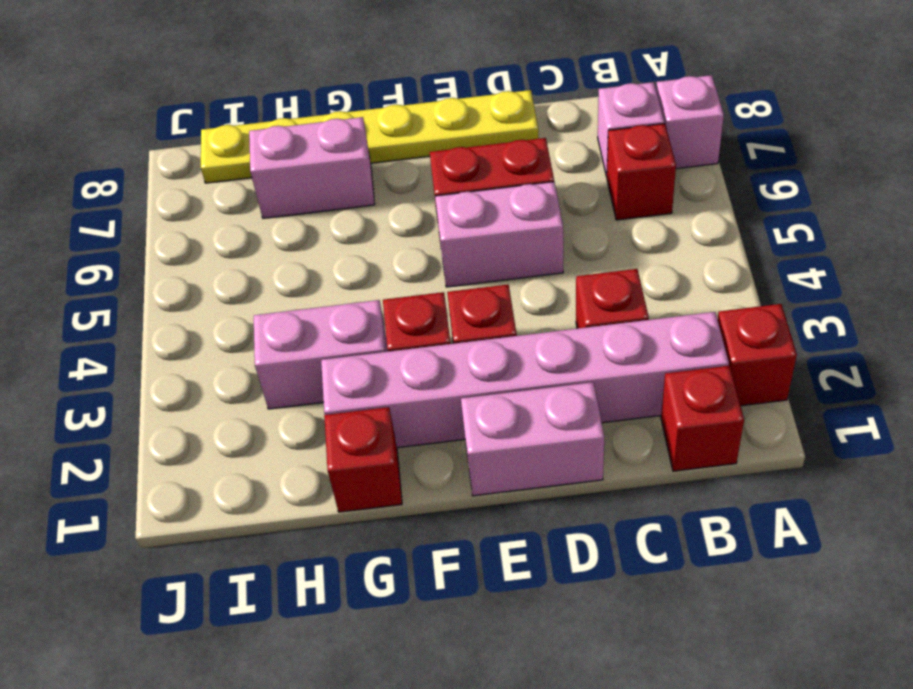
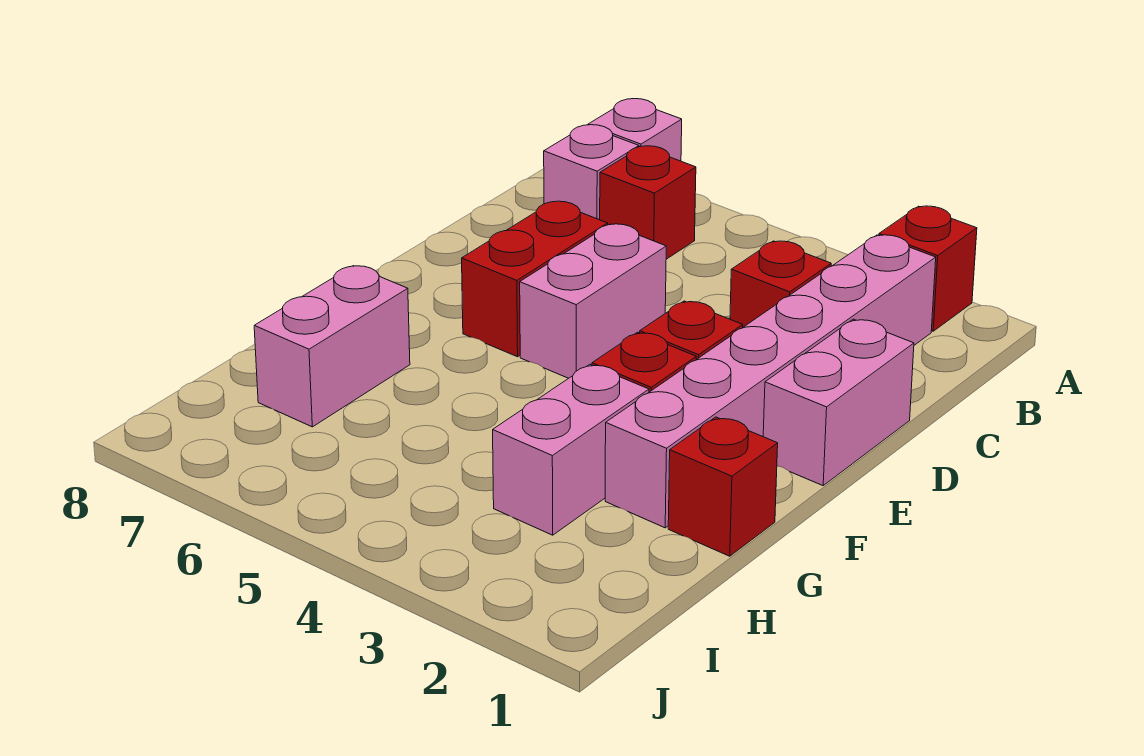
red 1x1 brick [661,366,744,471] -> none
yellow 1x6 plate [201,90,539,183] -> none

